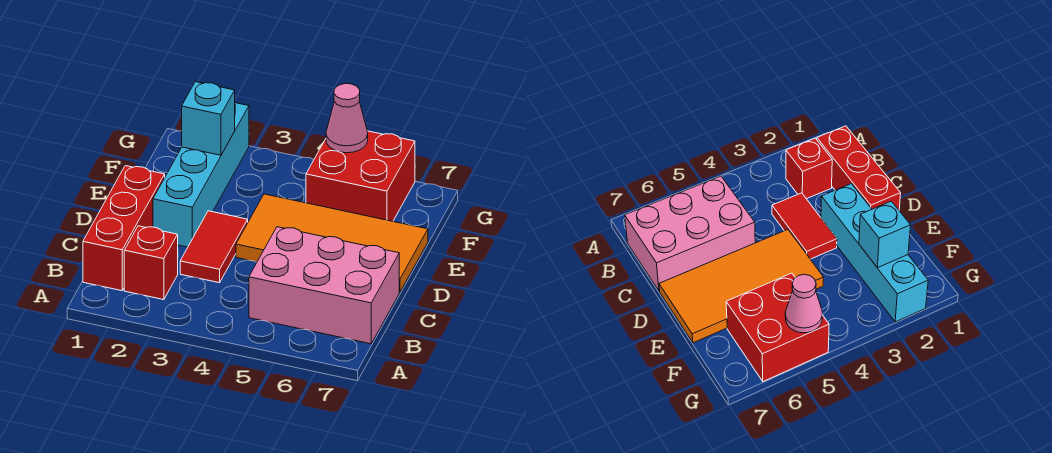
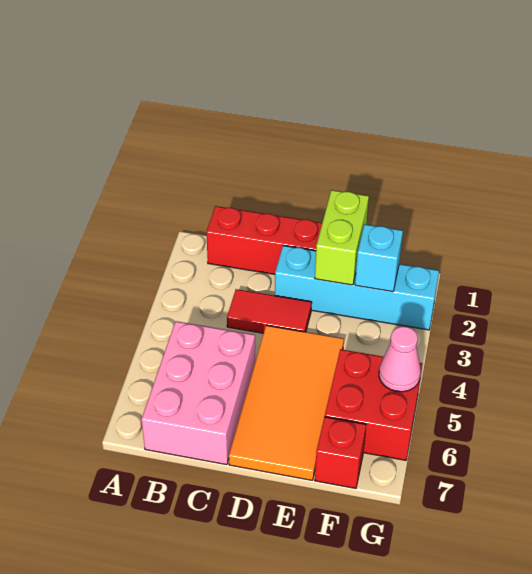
red 1x1 brick [124,226,178,300] -> red 1x1 brick moved to [315,417,366,489]
none -> lime 1x2 brick [315,190,369,285]

